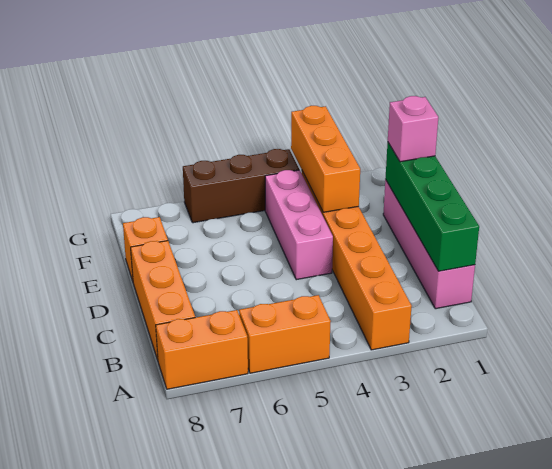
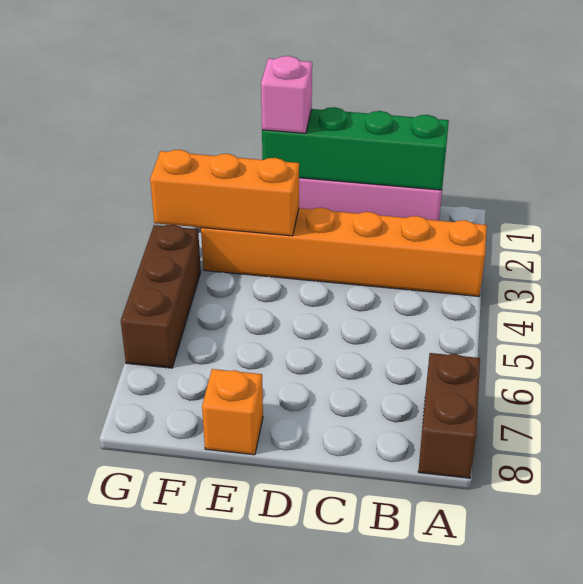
orange 1x2 brick [239,295,331,373] -> none
orange 1x2 brick [156,310,248,389] -> brown 1x2 brick [418,353,480,478]
orange 1x3 brick [131,241,195,360] -> none
pink 1x3 brick [265,170,333,280] -> none

